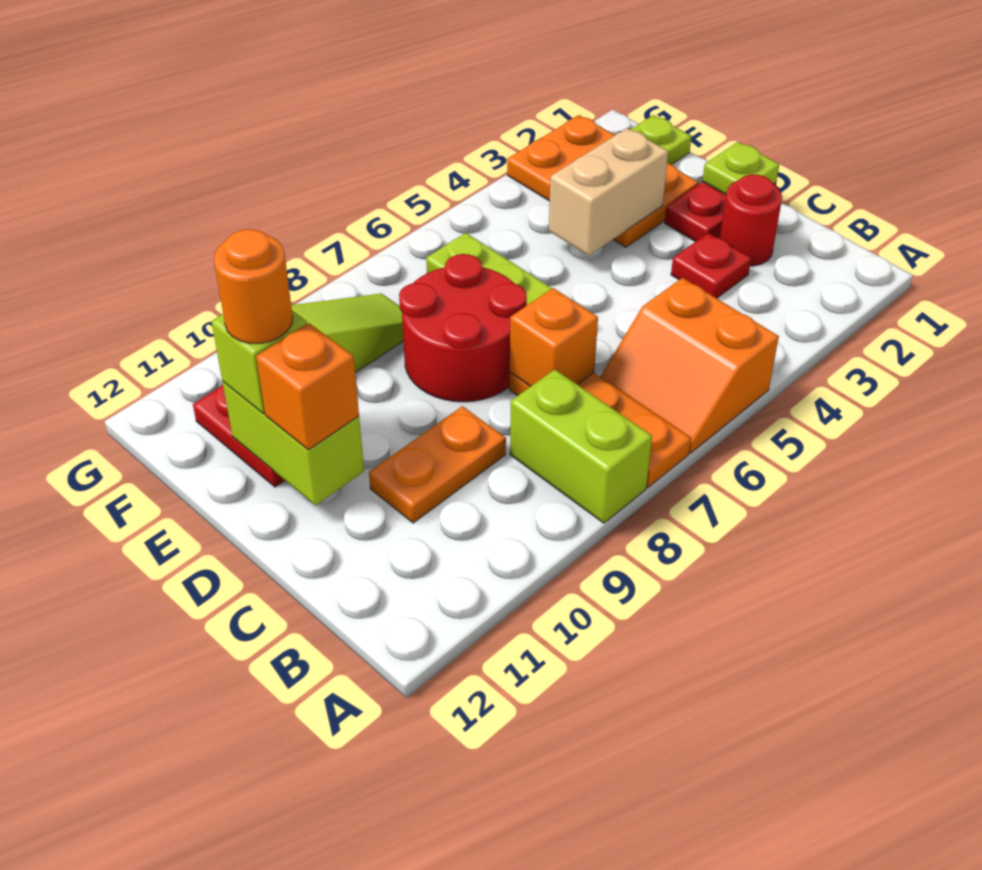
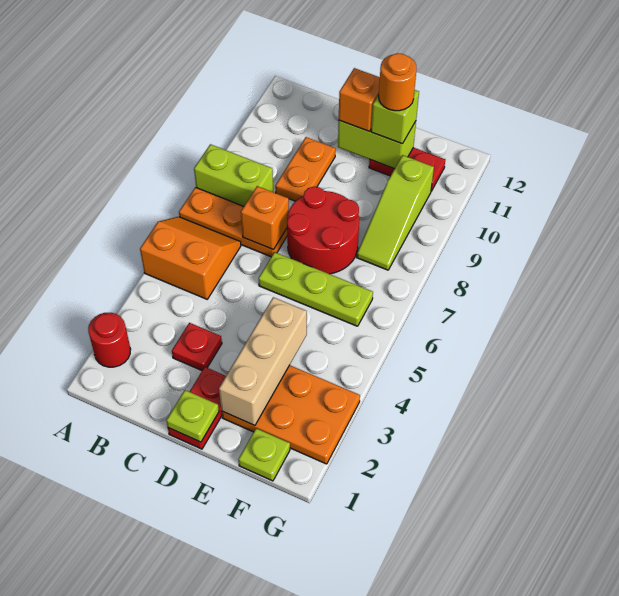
red 1x1 round brick [720,174,782,266] -> red 1x1 round brick moved to [88,313,131,367]
tan 1x2 brick [549,128,668,256] -> tan 1x3 brick [219,297,307,426]

